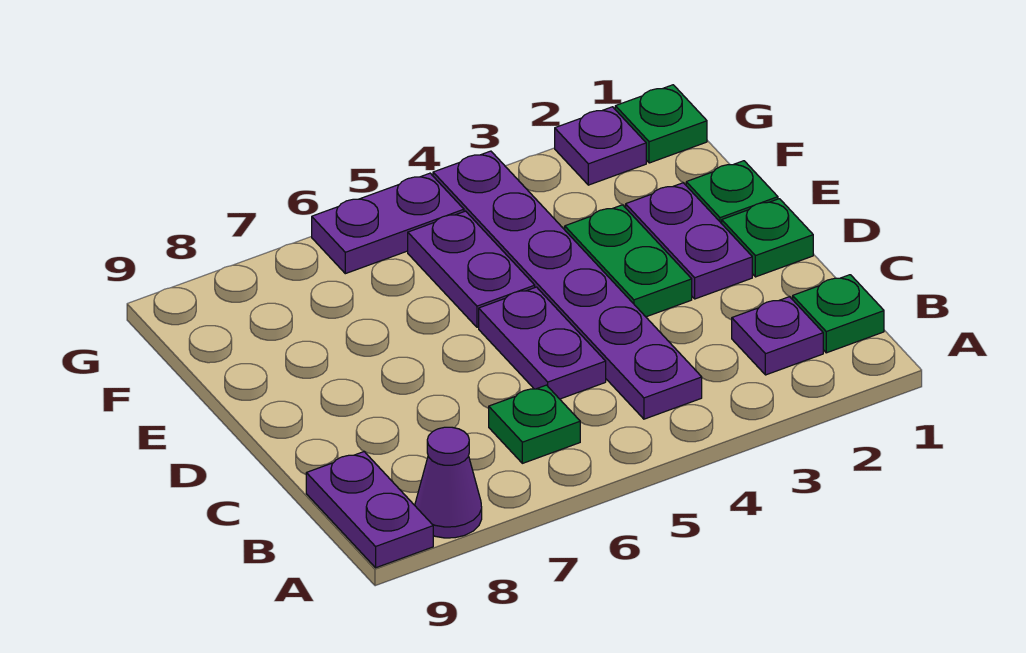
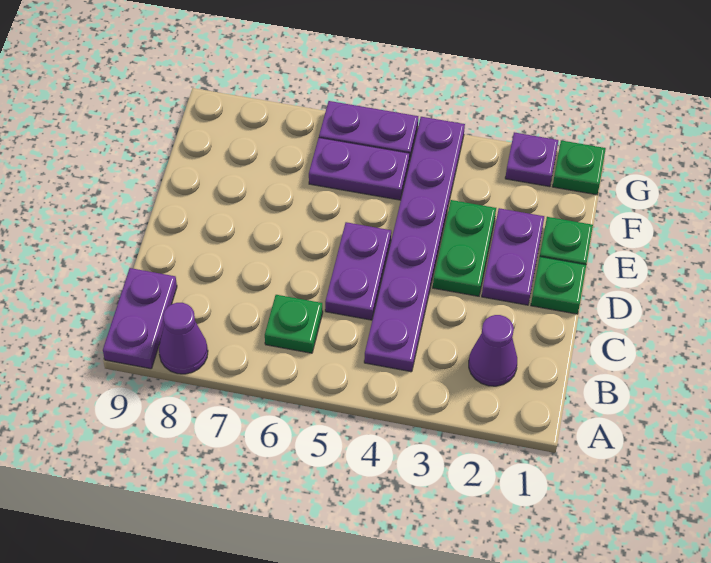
green 1x1 plate [793,275,884,353] -> none
purple 1x1 plate [732,297,823,375] -> purple 1x1 cone [469,315,517,386]
purple 1x2 plate [408,211,535,327] -> purple 1x2 plate turned to [309,138,410,200]

